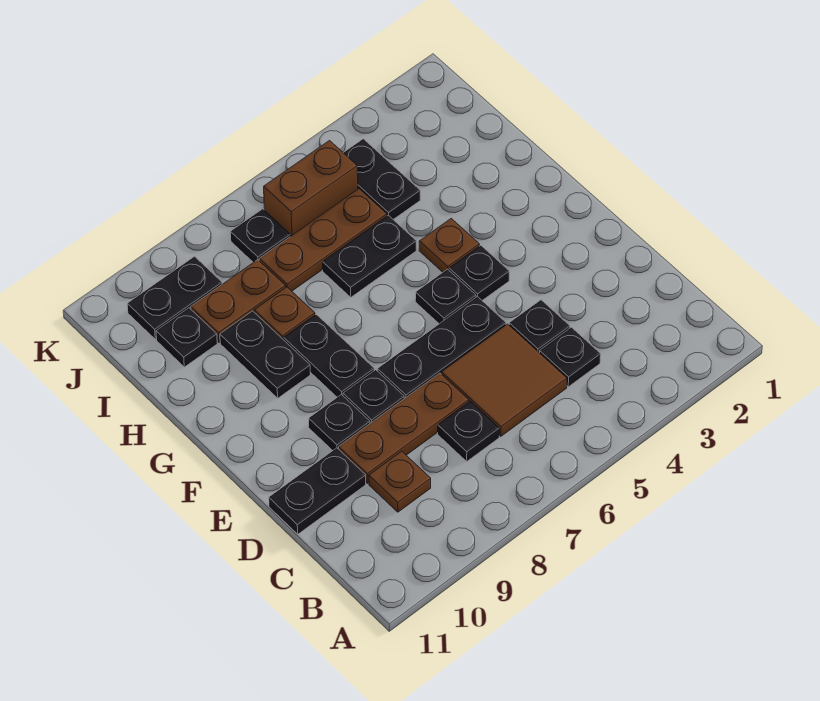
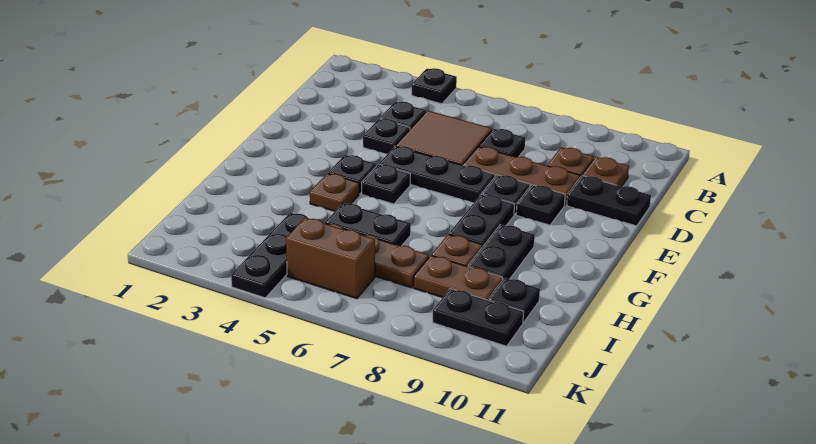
none -> brown 1x1 plate [582,157,629,187]
black 1x2 plate [343,139,420,219] -> black 1x3 plate [231,213,310,298]
black 1x1 plate [230,209,290,262] -> black 1x1 plate moved to [412,68,457,104]

